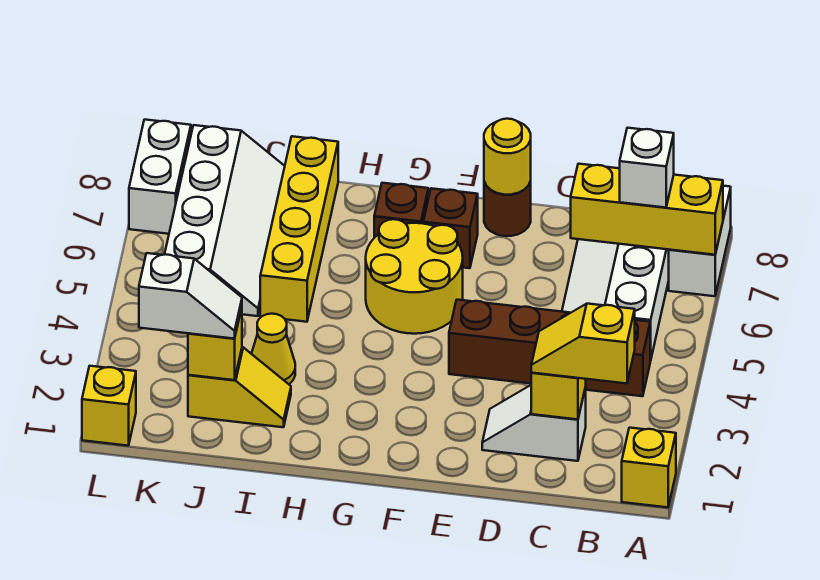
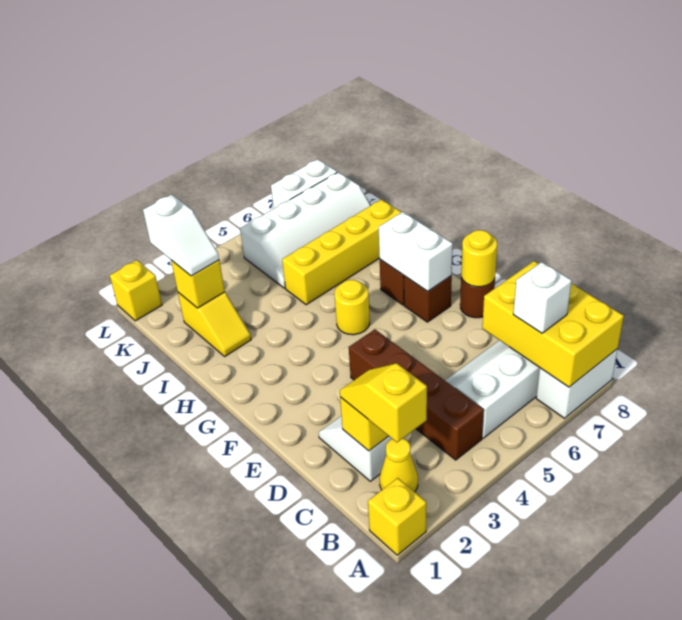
yellow 1x3 brick [571,164,723,255] -> yellow 2x3 brick [482,261,624,387]
yellow 2x2 round brick [366,219,463,334] -> yellow 1x1 round brick [334,280,370,335]
none -> white 1x2 brick [379,212,453,291]
yellow 1x1 cone [252,314,295,384] -> yellow 1x1 cone moved to [380,439,418,492]

